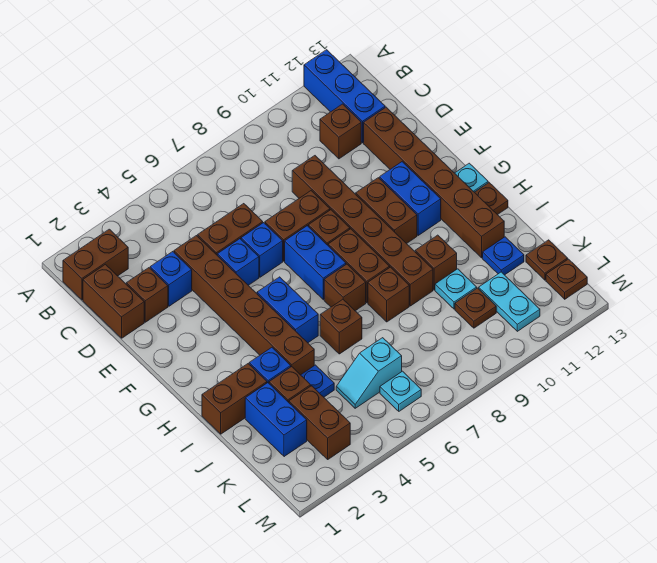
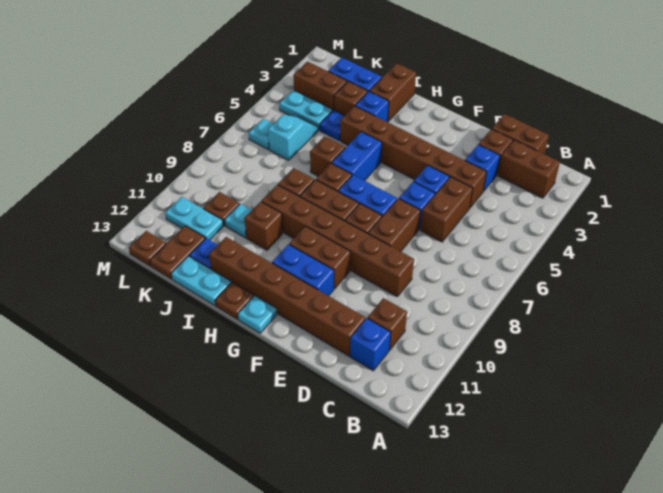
blue 1x3 brick [304,50,385,143] -> blue 1x1 brick [350,318,391,371]
brown 1x2 brick [63,229,128,300] -> brown 1x2 brick turned to [498,140,560,198]
blue 1x2 brick [257,277,318,343] -> blue 1x2 brick turned to [332,132,382,181]
none -> cyan 1x2 plate [171,256,231,306]
none -> cyan 1x2 plate [279,90,332,130]
brown 1x1 plate [526,240,568,280] -> brown 1x2 plate [150,226,205,279]

